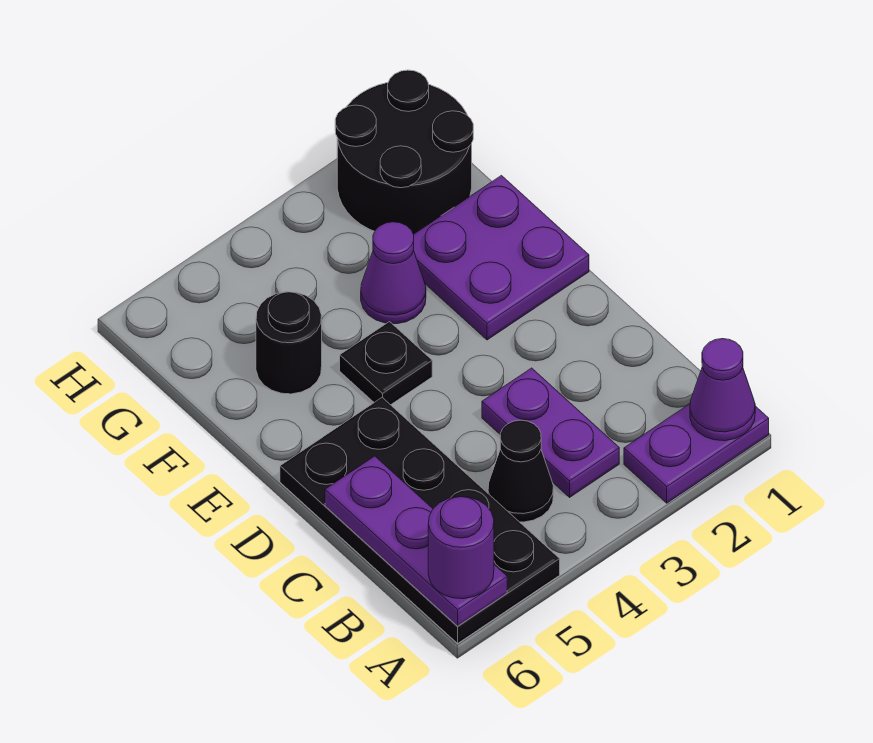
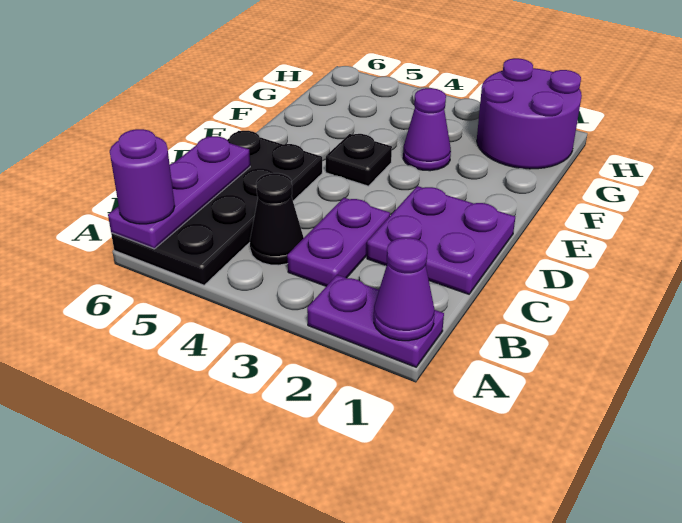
purple 2x2 plate [413,176,589,340] -> purple 2x2 plate moved to [367,186,515,294]
black 1x1 round brick [256,292,322,394] -> none
black 2x2 round brick [335,70,473,234] -> purple 2x2 round brick [477,58,582,169]

